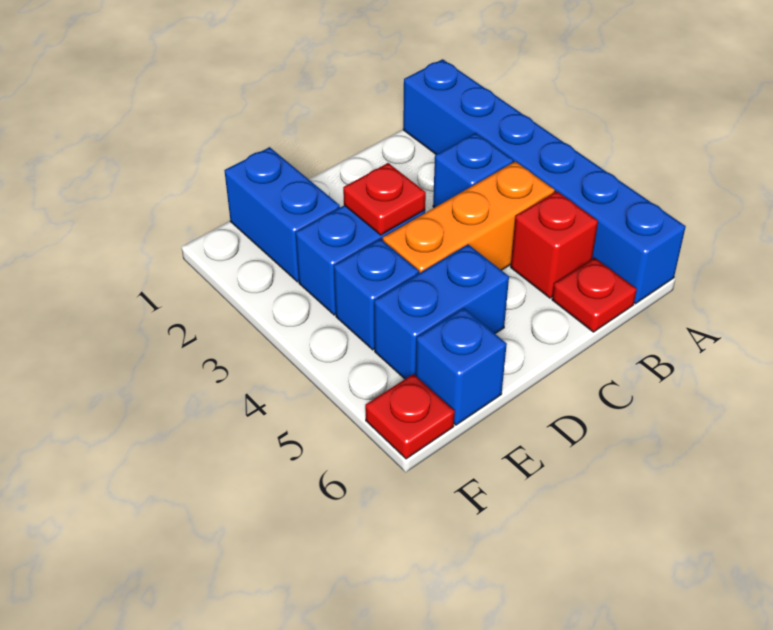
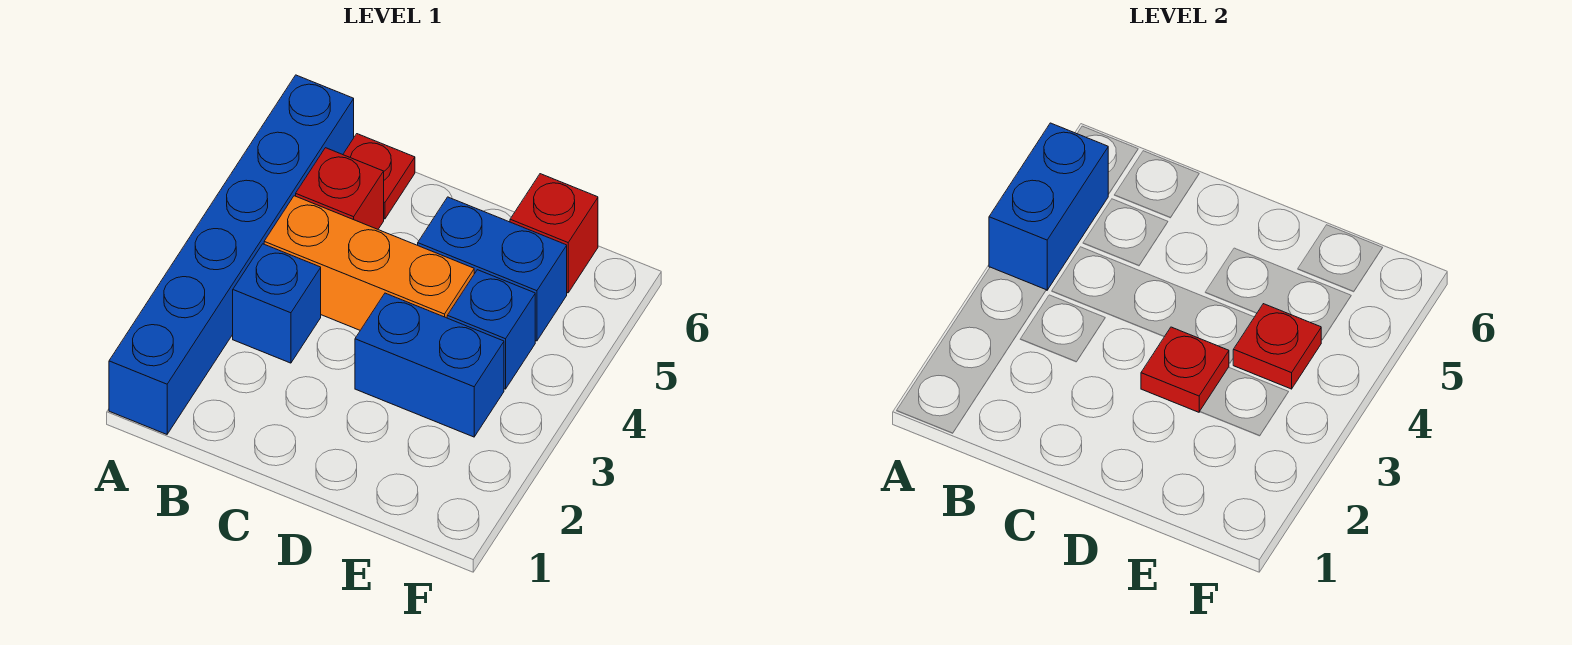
blue 1x2 brick [224,147,340,282] -> blue 1x2 brick moved to [989,123,1108,290]
blue 1x1 brick [416,308,507,425] -> red 1x1 brick [510,174,598,293]
red 1x1 plate [365,374,455,459] -> red 1x1 plate moved to [1233,304,1322,389]

